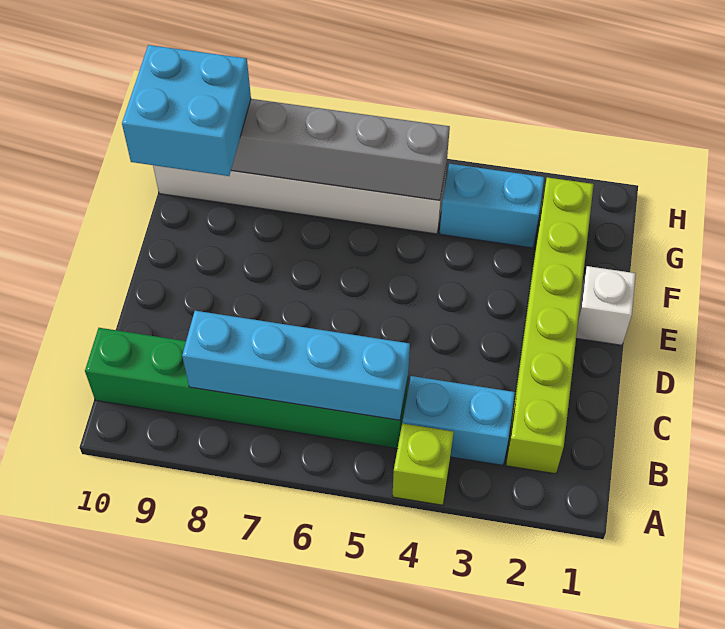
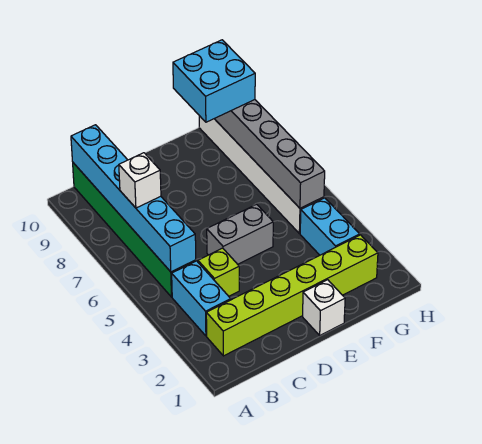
lime 1x1 brick [392,423,454,505] -> lime 1x1 brick moved to [198,248,239,296]
cyan 1x4 brick [182,311,410,420] -> cyan 1x6 brick [71,125,196,272]
none -> white 1x1 brick [119,153,161,208]
none -> grey 1x2 brick [207,204,273,264]

